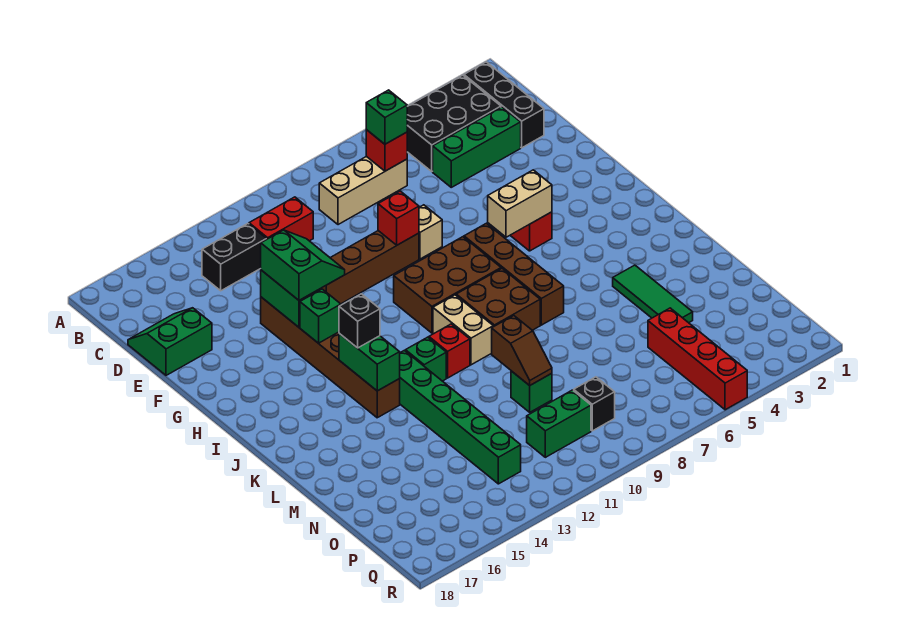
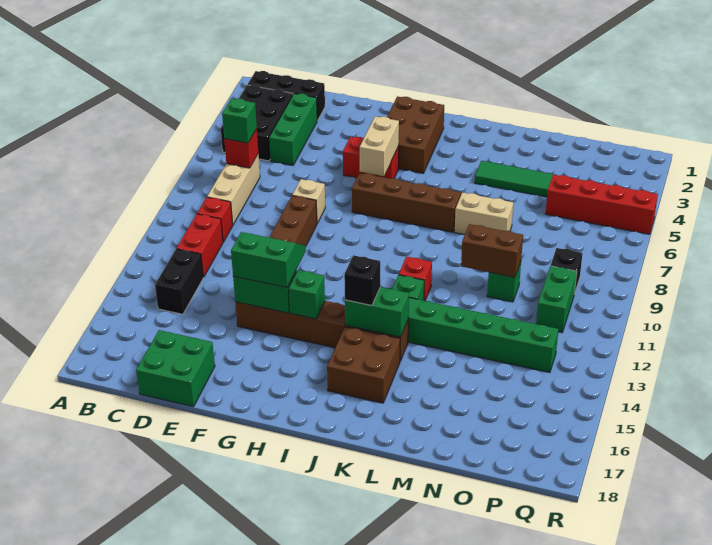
green 2x2 slope [128,308,212,375] -> green 2x2 brick [136,330,215,407]
red 1x1 brick [378,191,419,245] -> red 1x1 brick moved to [197,197,233,242]
brown 2x3 brick [394,237,501,333] -> brown 2x3 brick moved to [387,96,444,173]
brown 2x2 brick [456,269,540,330] -> brown 2x2 brick moved to [327,327,400,403]
tan 1x2 brick [433,295,493,365] -> tan 1x2 brick moved to [455,193,513,235]
brown 1x2 slope [492,316,552,386] -> brown 1x2 brick [461,224,523,277]

